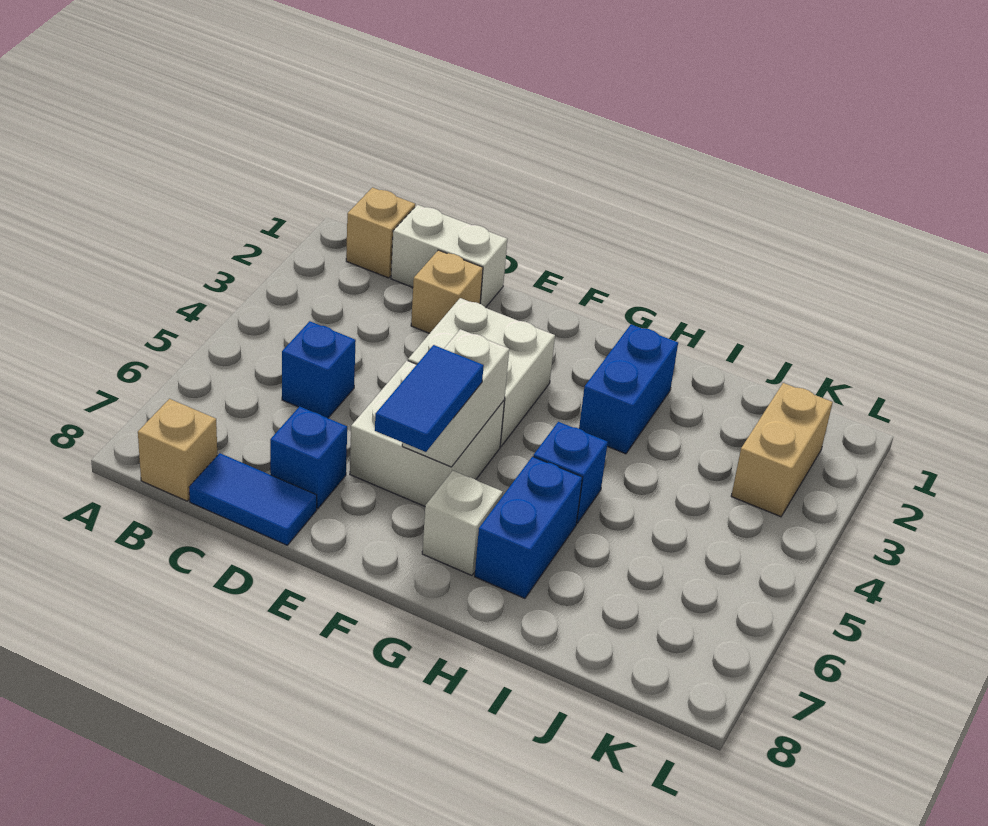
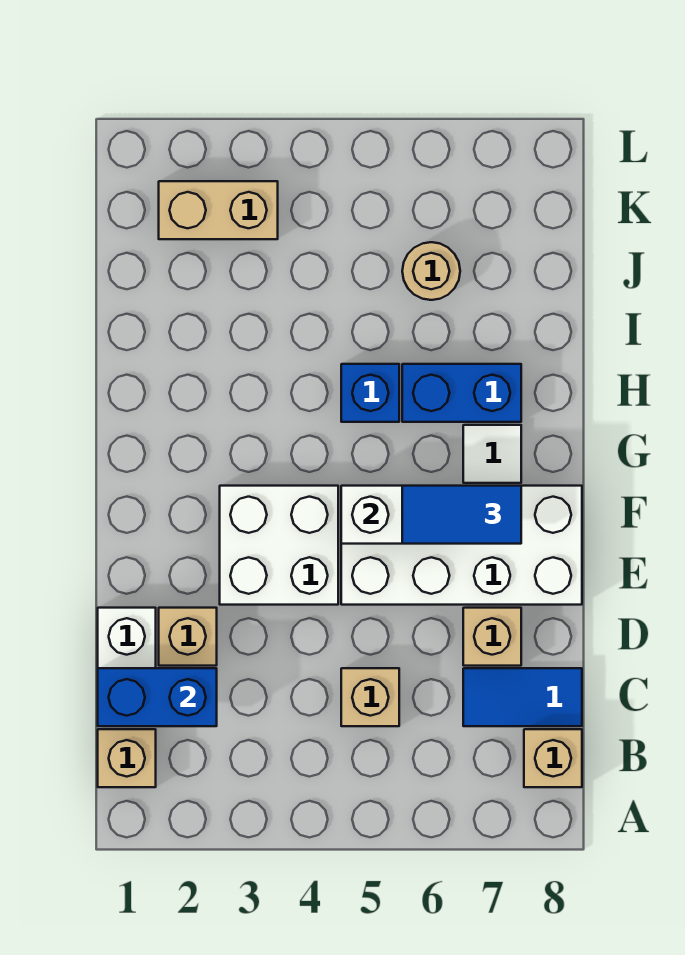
blue 1x1 brick [282,321,356,418] -> tan 1x1 brick [341,668,399,726]
blue 1x2 tile [189,453,317,545] -> blue 1x2 tile turned to [463,668,582,726]
blue 1x1 brick [270,406,347,509] -> tan 1x1 brick [463,608,521,666]
white 2x2 brick [350,361,504,506] -> white 2x4 brick [341,486,582,605]
white 1x1 brick [422,471,503,575] -> white 1x1 tile [463,425,521,483]
blue 1x2 brick [579,324,678,454] -> blue 1x2 brick moved to [98,668,217,726]
none -> tan 1x1 round brick [402,242,460,300]

